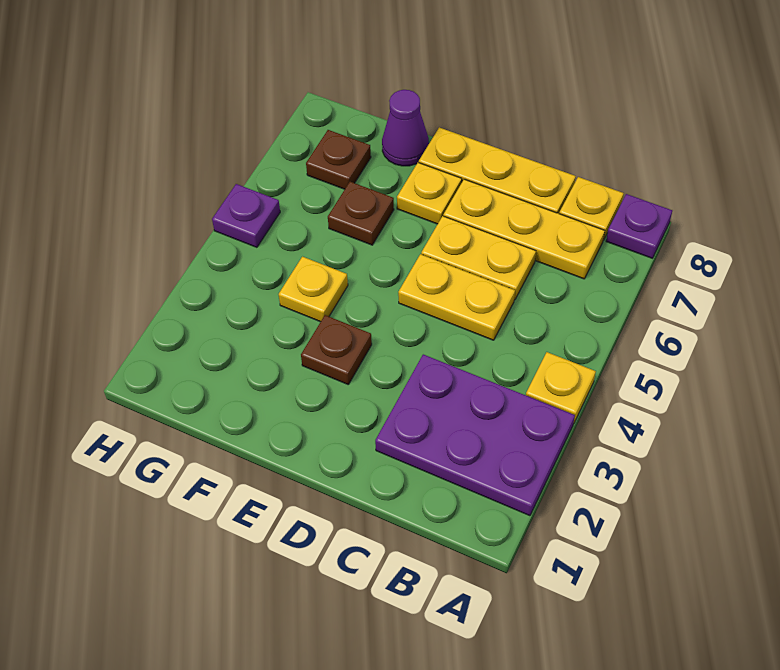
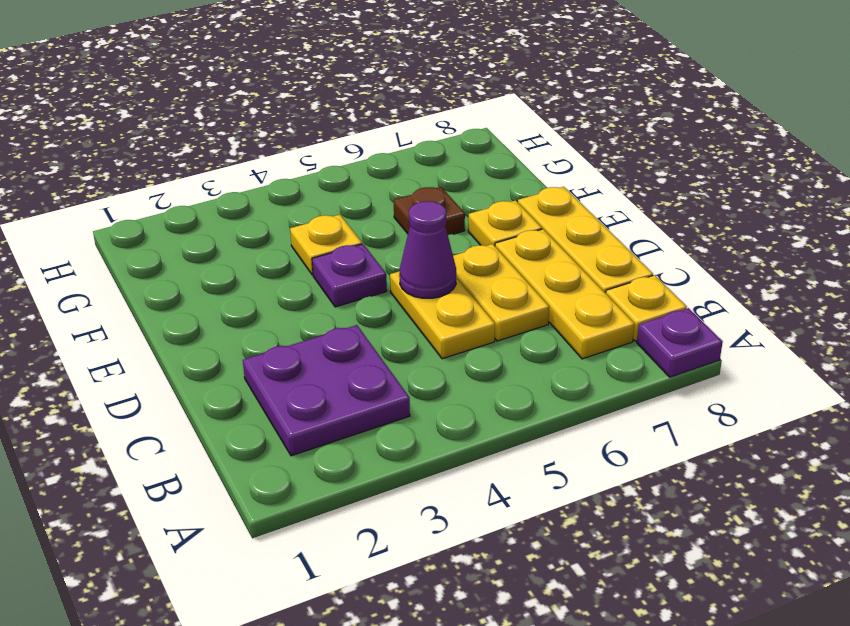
purple 2x3 plate [375,354,575,516] -> purple 2x2 plate [243,325,410,456]
yellow 1x1 plate [526,352,596,424] -> none
brown 1x1 plate [301,315,372,384] -> none
purple 1x1 cone [382,90,429,166] -> purple 1x1 cone moved to [399,201,456,298]
brown 1x1 plate [306,130,371,189] -> none
purple 1x1 plate [212,184,280,247] -> purple 1x1 plate moved to [312,244,387,307]

